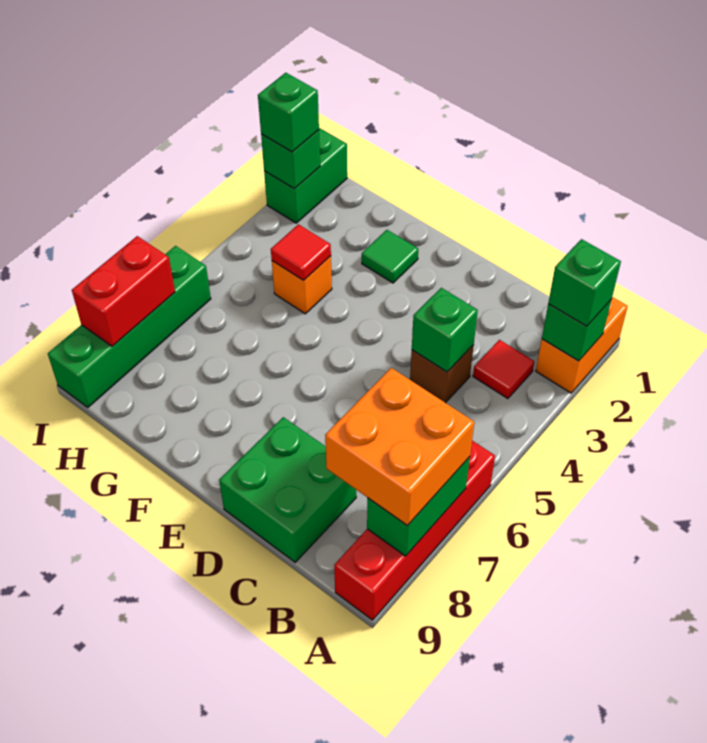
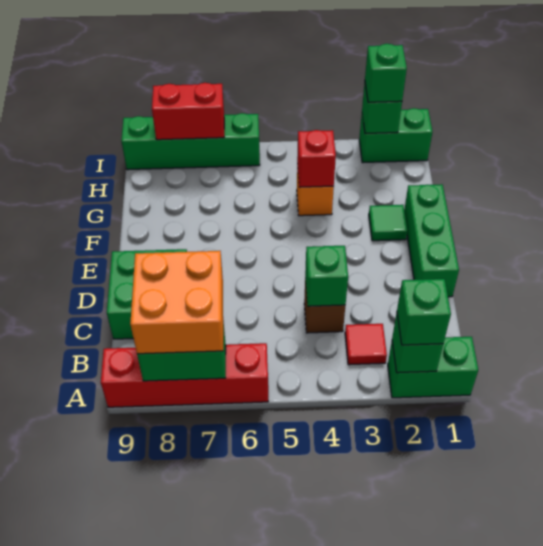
orange 1x2 brick [536,297,628,393] -> green 1x2 brick [388,337,478,398]
none -> green 1x3 brick [404,184,459,297]
red 1x1 tile [271,224,331,281] -> red 1x1 brick [297,130,336,187]

